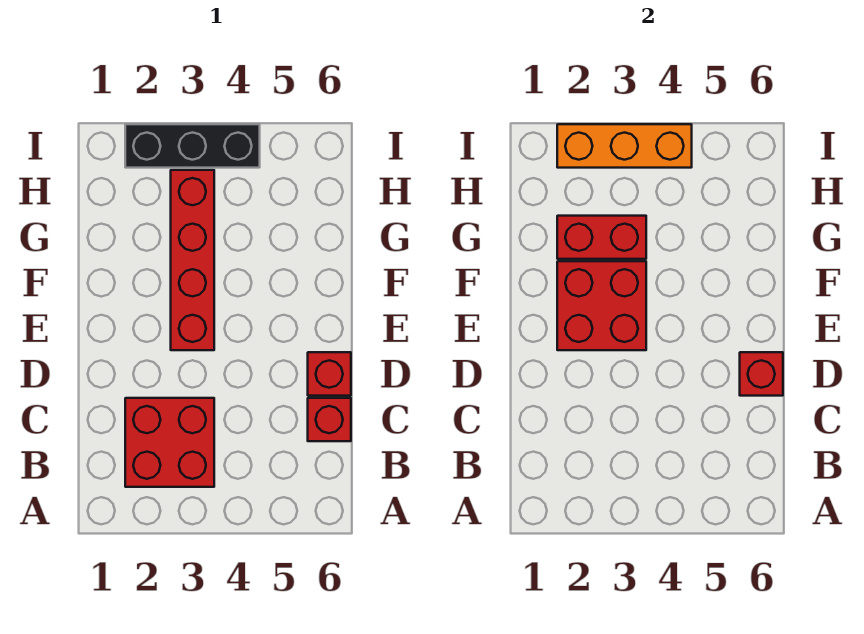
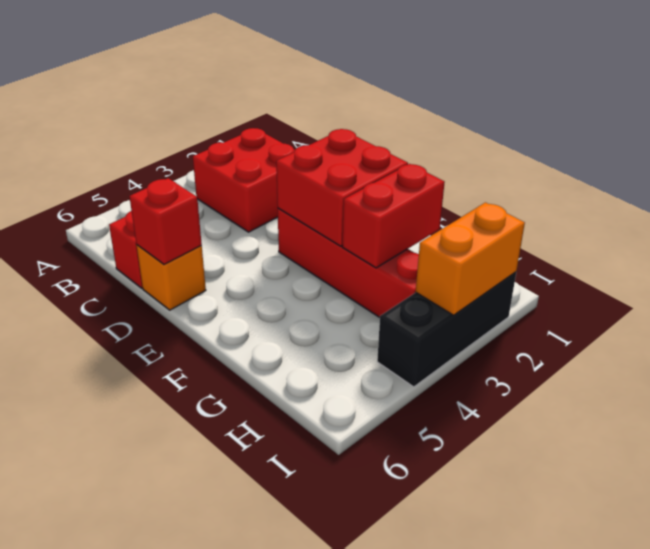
red 1x1 brick [308,352,351,396] -> orange 1x1 brick [137,245,206,310]
orange 1x3 brick [557,124,692,168] -> orange 1x2 brick [416,202,525,315]

